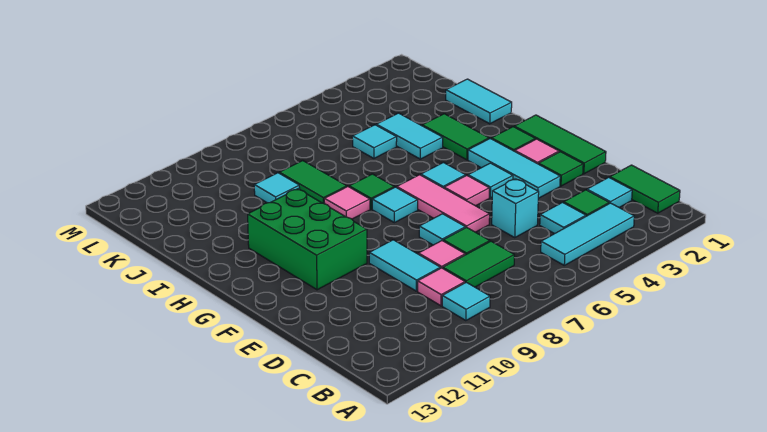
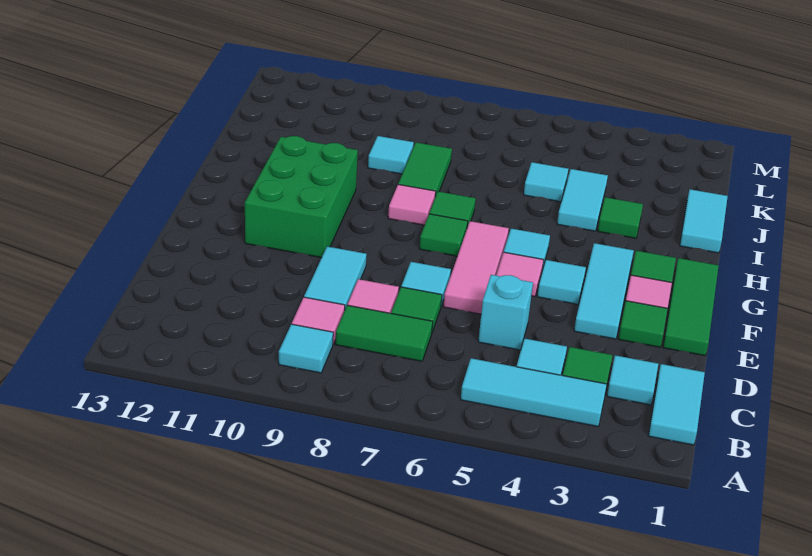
green 1x2 tile [610,165,680,213] -> cyan 1x2 tile [649,364,705,445]
cyan 1x1 tile [372,187,418,223] -> green 1x1 tile [419,214,468,256]
green 1x2 tile [422,114,489,160] -> green 1x1 tile [598,197,643,238]

